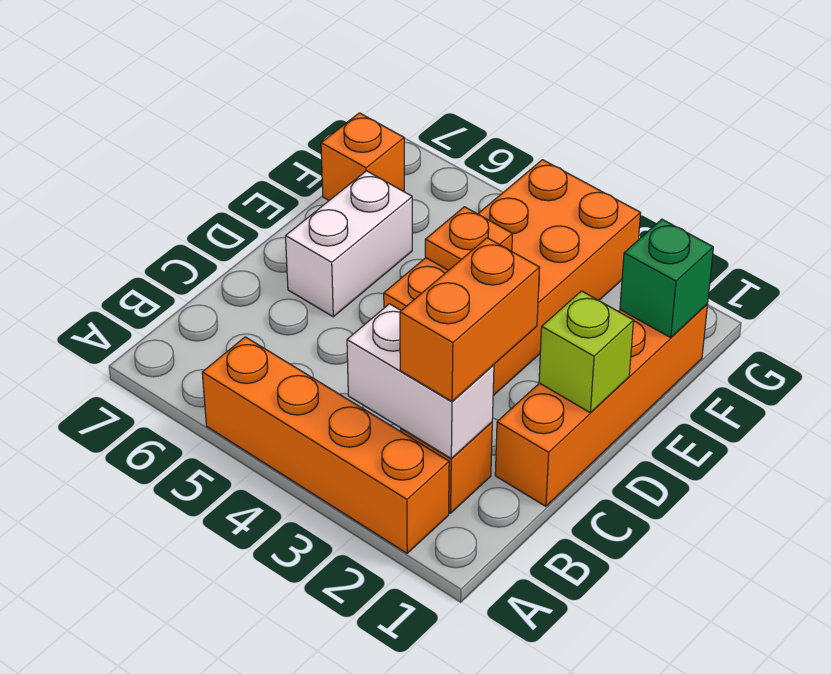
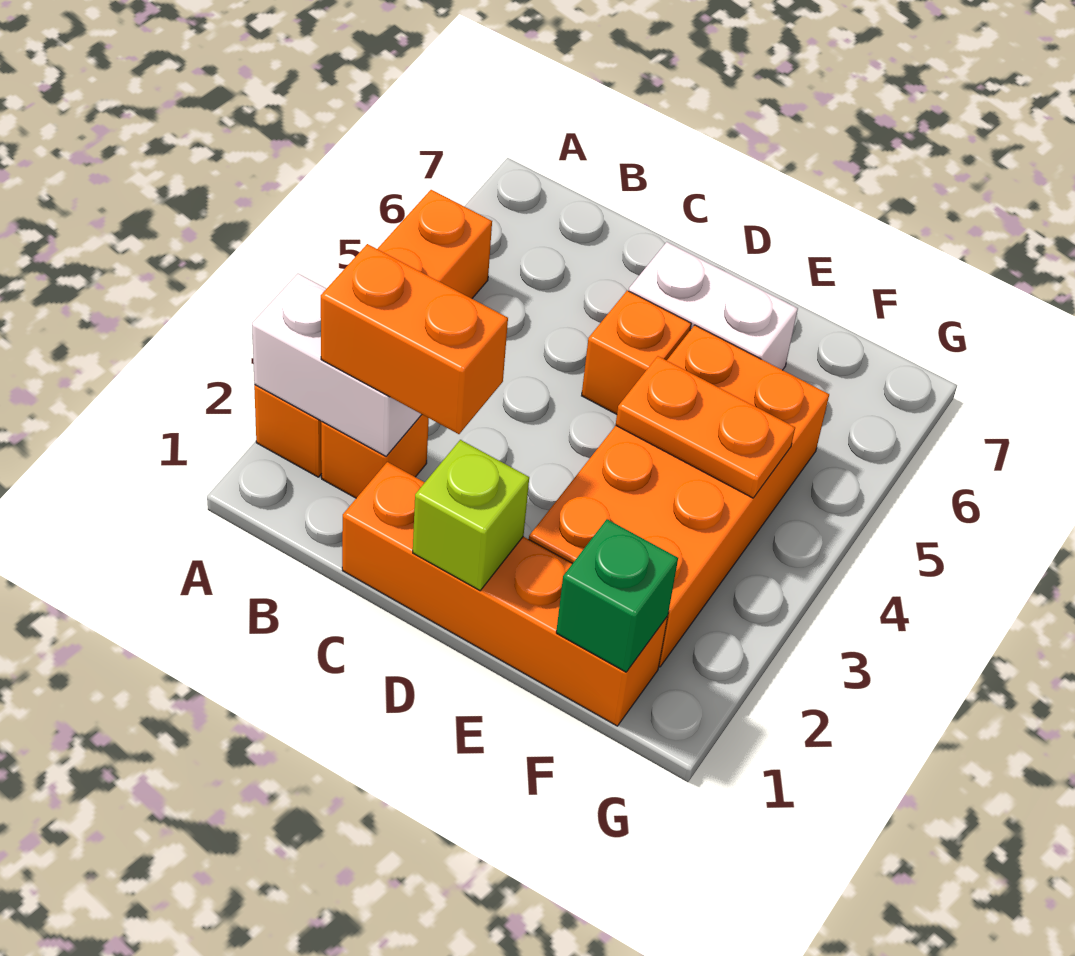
white 1x2 brick [347,304,494,458] -> white 1x2 brick turned to [252,274,422,456]
orange 2x4 brick [384,160,641,395] -> orange 2x4 brick turned to [529,325,829,667]
orange 1x1 plate [425,207,512,270] -> orange 1x2 plate [616,356,795,498]
orange 1x1 brick [321,113,404,200] -> orange 1x1 brick moved to [582,290,691,414]

